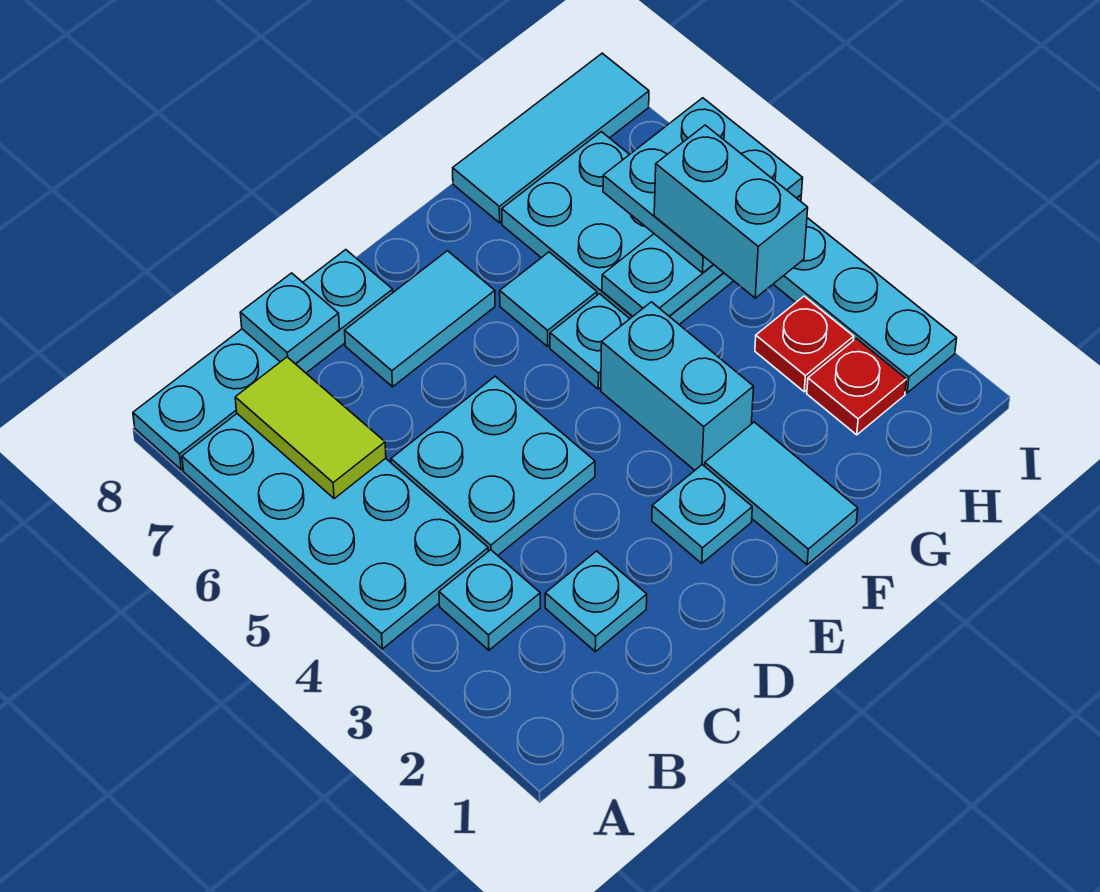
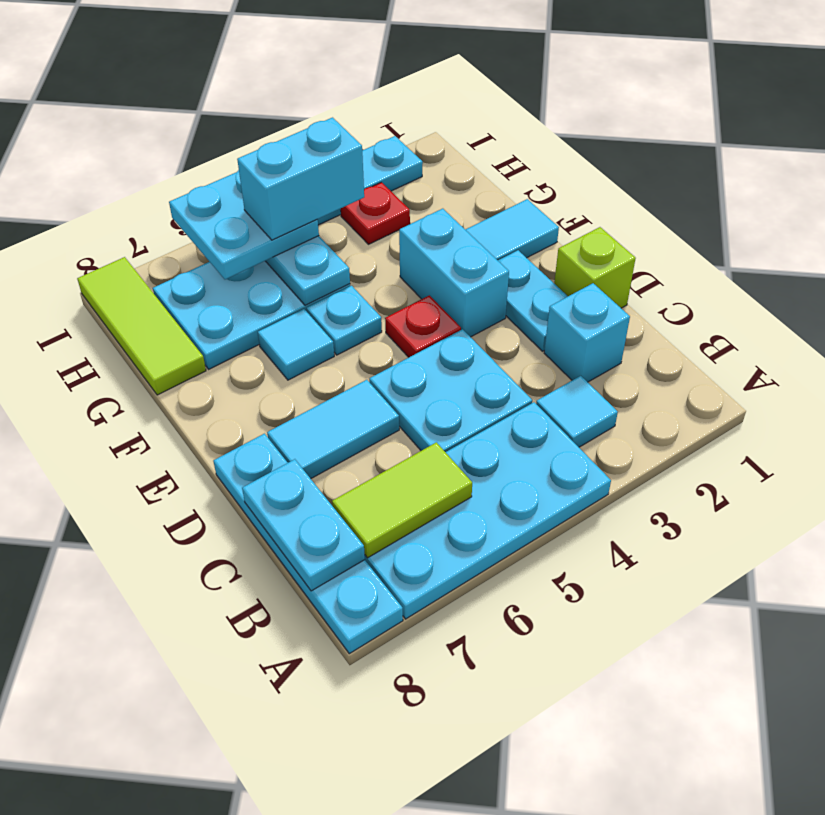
cyan 1x1 plate [439,550,540,650] -> cyan 1x1 tile [536,376,618,447]
cyan 1x1 plate [545,551,647,652] -> cyan 1x1 brick [544,283,630,382]
cyan 1x1 plate [240,273,340,364] -> cyan 1x2 plate [242,459,365,591]
none -> lime 1x1 brick [554,227,636,308]
cyan 1x2 tile [345,251,495,387] -> cyan 1x2 tile turned to [267,380,399,479]
cyan 1x1 plate [652,465,752,563] -> cyan 1x2 plate [498,250,568,351]
cyan 1x2 brick [601,302,754,470] -> cyan 1x2 brick turned to [399,209,509,337]
cyan 1x3 tile [453,53,649,223] -> lime 1x3 tile [77,257,206,395]
red 1x1 plate [807,338,906,435] -> red 1x1 plate moved to [385,295,461,357]

